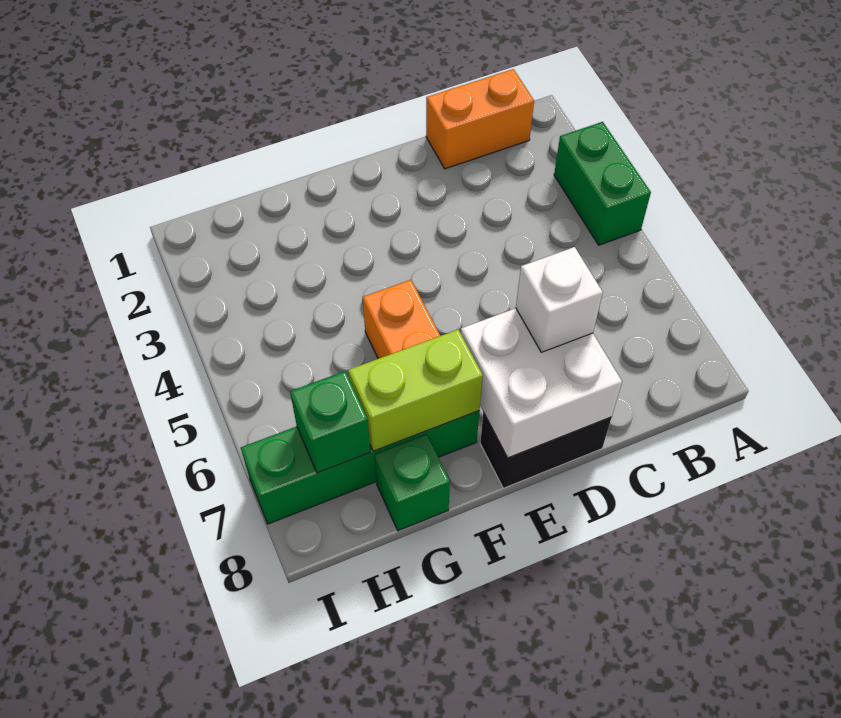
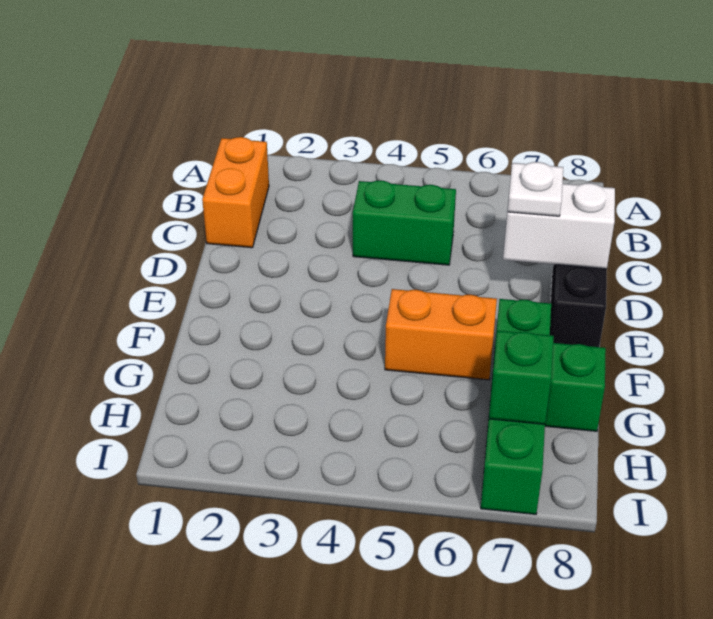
green 1x2 brick [554,122,651,245] -> green 1x2 brick moved to [353,181,456,265]
white 2x2 brick [461,308,622,458] -> white 1x2 brick [503,183,615,269]
white 1x1 brick [516,247,603,352] -> white 1x1 plate [508,162,563,216]
lime 1x2 brick [348,329,483,451] -> none

